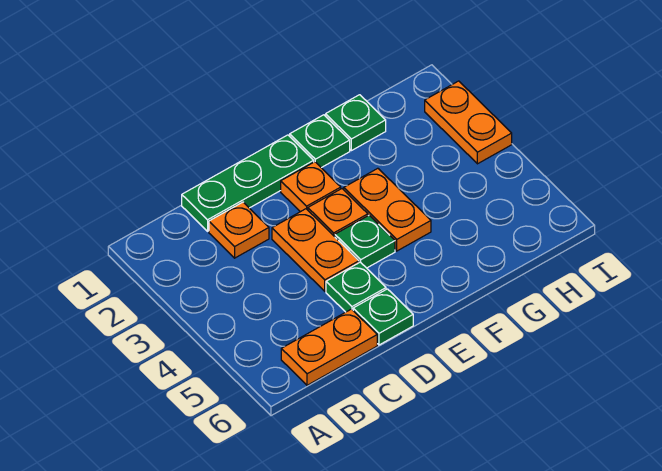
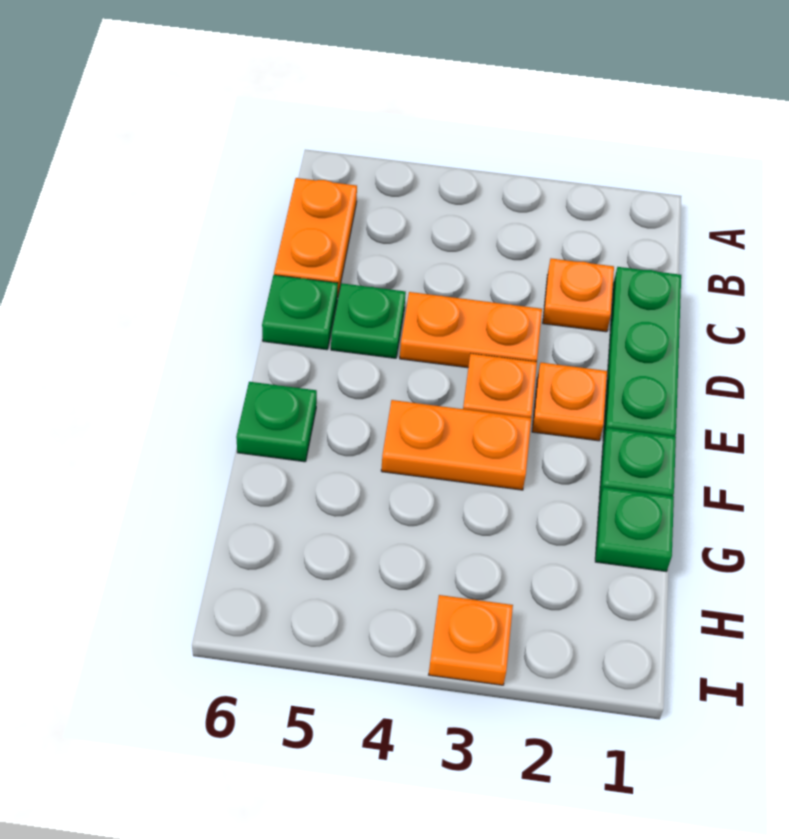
green 1x1 plate [335,215,395,268] -> green 1x1 plate moved to [236,382,317,462]
orange 1x2 plate [425,81,512,164] -> orange 1x1 plate [429,595,513,685]

